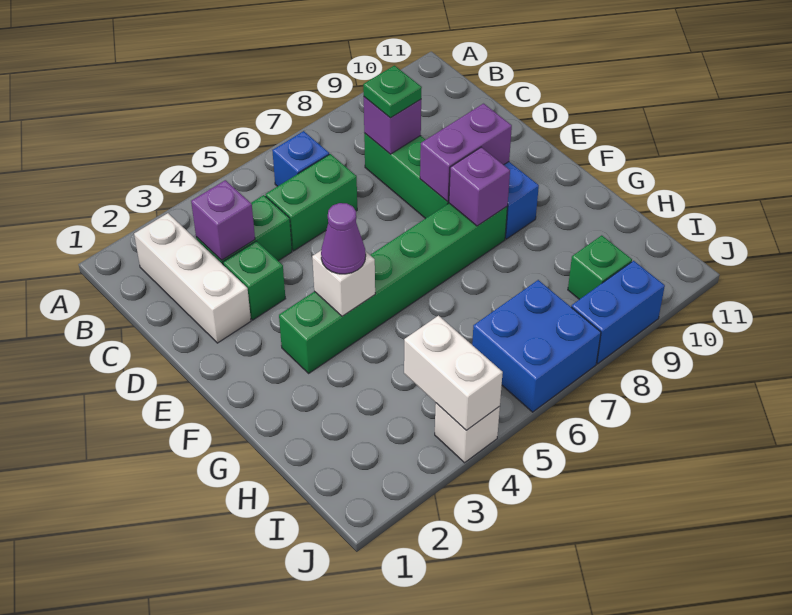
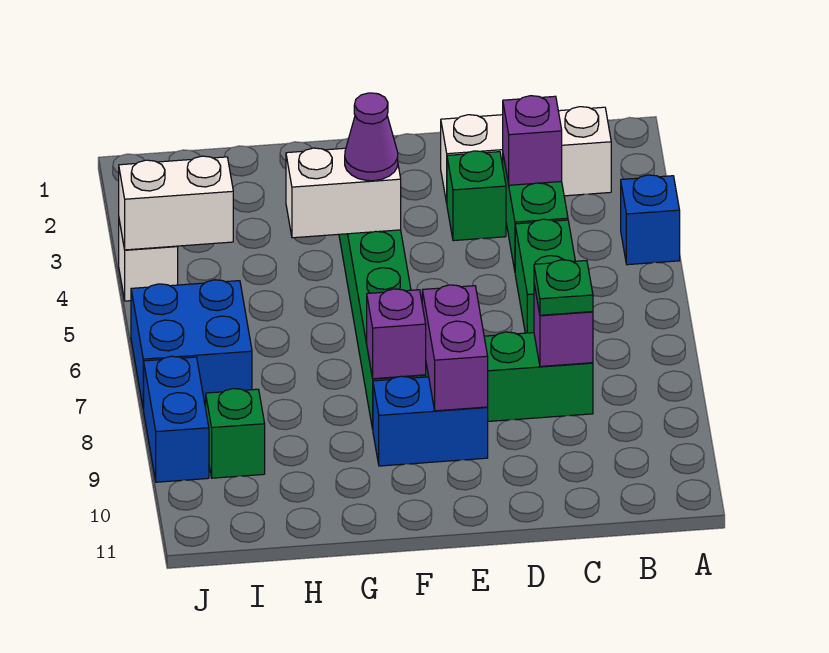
blue 1x1 brick [272,131,329,186] -> blue 1x1 brick moved to [621,175,680,265]
white 1x1 brick [312,251,375,316] -> white 1x2 brick [286,148,401,238]

